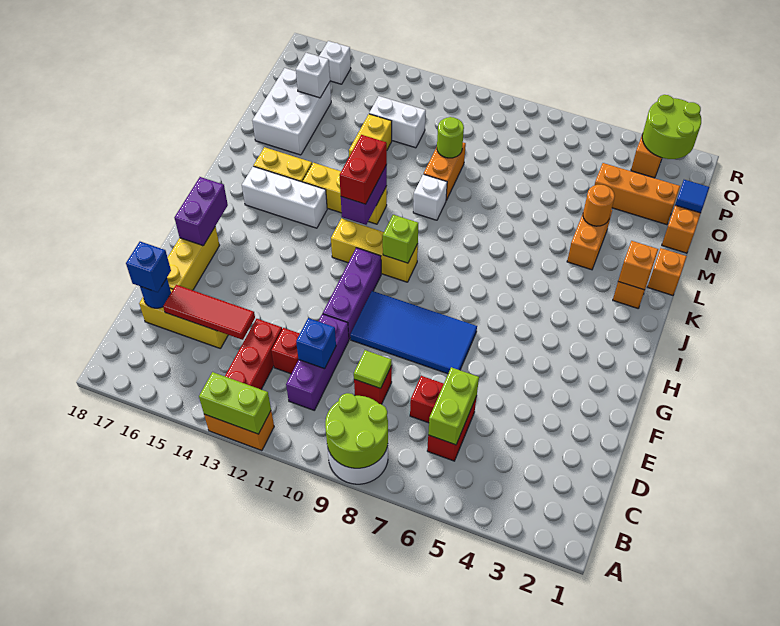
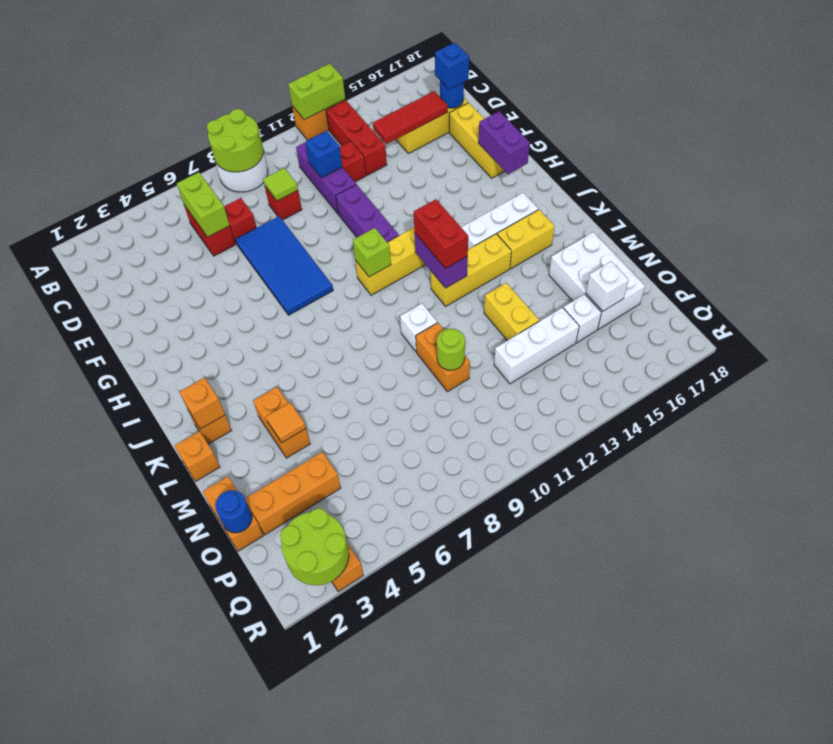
blue 2x4 tile [350,291,477,374] -> blue 2x4 tile turned to [235,216,333,315]
orange 1x1 round brick [583,185,615,226] -> orange 1x1 tile [266,403,306,443]
blue 1x1 tile [675,180,709,213] -> blue 1x1 round brick [215,490,252,533]
white 1x2 brick [369,96,426,148] -> white 1x3 brick [494,308,579,384]
white 1x1 brick [319,41,351,84] -> white 1x1 brick moved to [564,294,601,343]

